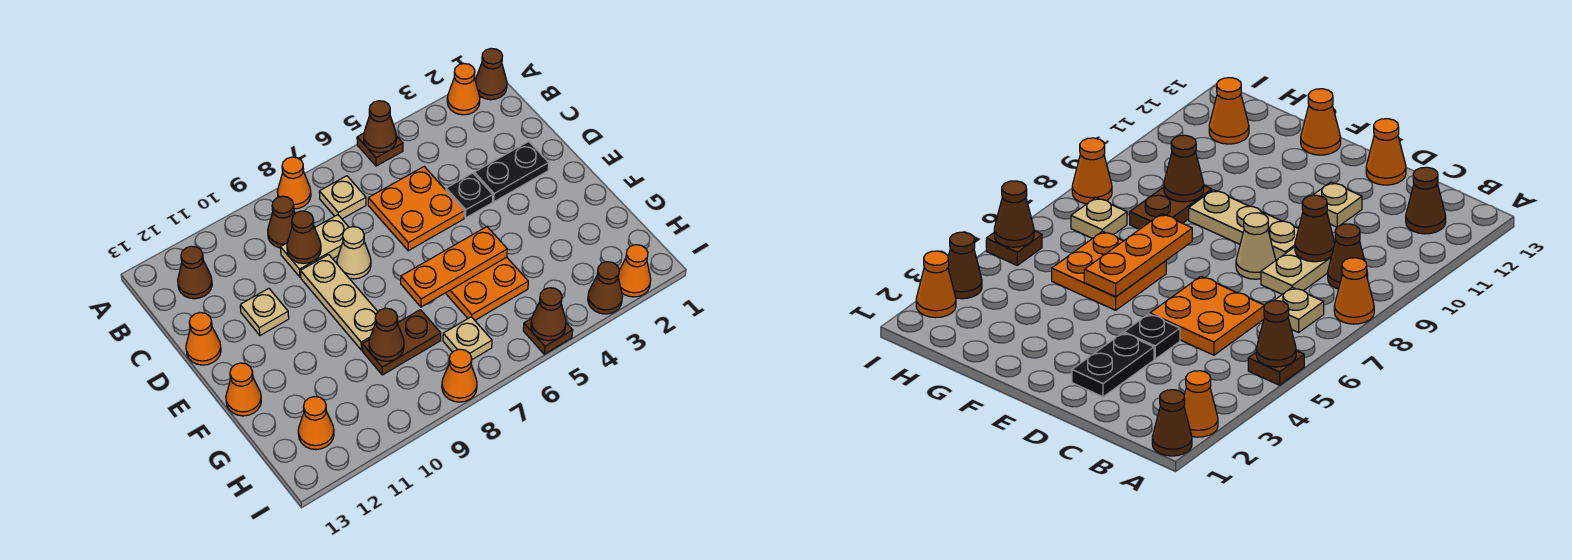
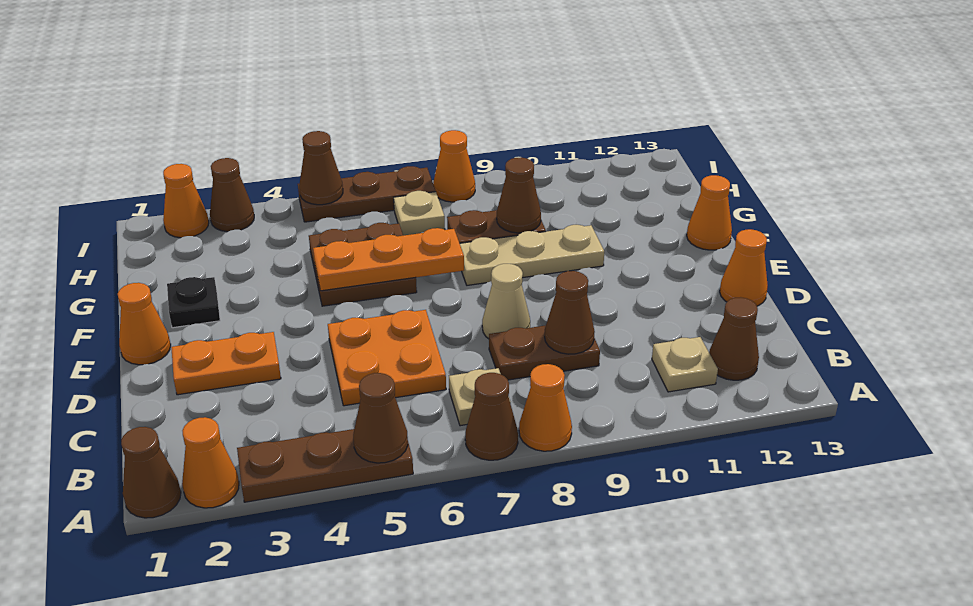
brown 1x1 plate [357,133,403,166] -> brown 1x3 plate [237,429,413,502]
brown 1x1 cone [268,196,295,248] -> brown 1x1 cone moved to [465,373,518,460]
tan 1x2 plate [281,215,349,277] -> brown 1x2 plate [489,326,600,380]
black 1x2 plate [474,142,549,202] -> orange 1x2 plate [171,332,281,395]
black 1x1 plate [446,173,493,218] -> black 1x1 plate moved to [167,277,220,328]
tan 1x3 plate [301,255,378,350] -> tan 1x3 plate turned to [460,225,604,285]
tan 1x1 plate [240,288,289,335] -> tan 1x1 plate moved to [652,337,718,392]
orange 2x2 plate [446,257,528,320] -> brown 2x2 plate [309,223,417,306]
orange 1x1 cone [298,397,334,450] -> orange 1x1 cone moved to [118,283,171,365]
brown 1x1 plate [523,318,573,354] -> brown 1x3 plate [298,166,436,222]

